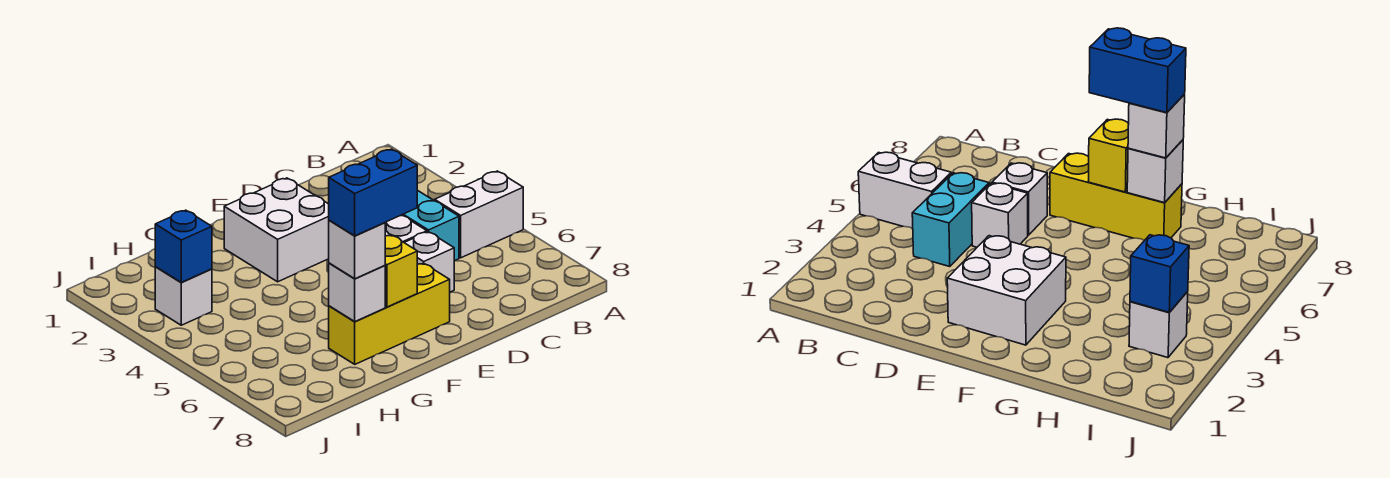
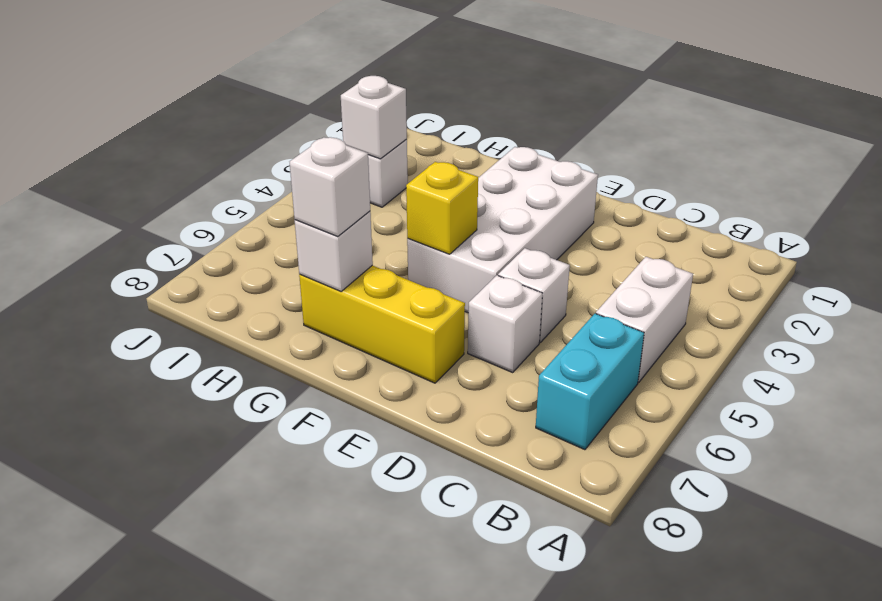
white 1x2 brick [435,171,523,258] -> white 1x2 brick turned to [596,257,693,383]
cyan 1x2 brick [402,190,459,261] -> cyan 1x2 brick moved to [536,314,644,450]
white 2x2 brick [224,178,329,282] -> white 2x4 brick [407,147,598,313]
yellow 1x1 brick [385,235,417,307] -> yellow 1x1 brick moved to [406,162,478,254]
blue 1x2 brick [329,149,417,236] -> none
blue 1x1 brick [155,210,212,283] -> white 1x1 brick [341,76,407,159]

